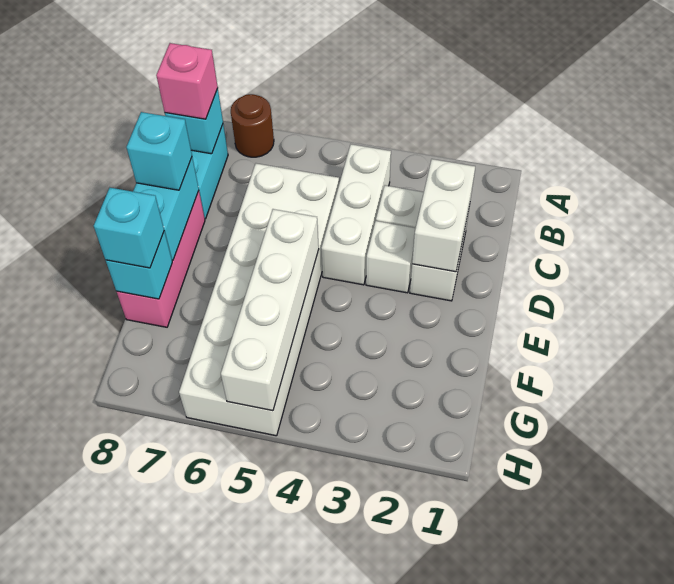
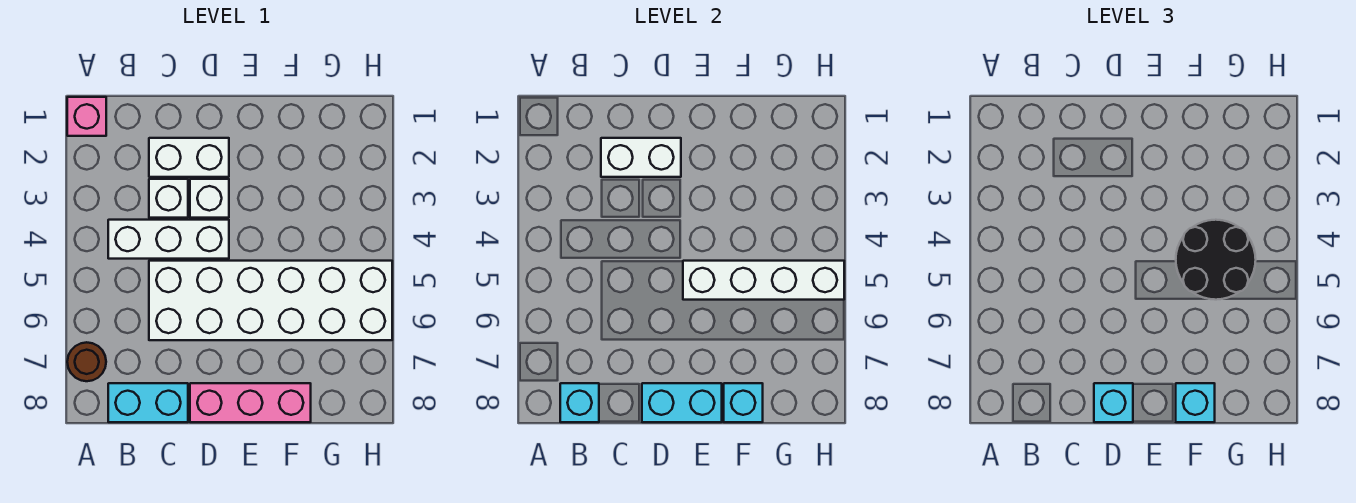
pink 1x1 brick [156,43,218,119] -> pink 1x1 brick moved to [67,97,106,136]
none -> black 2x2 round brick [1176,220,1256,300]

